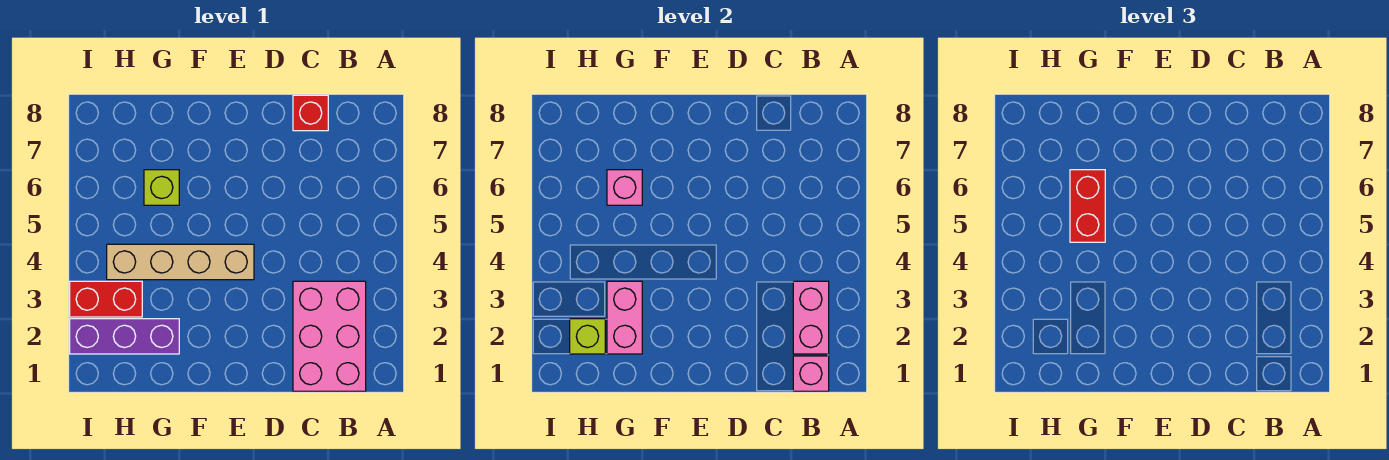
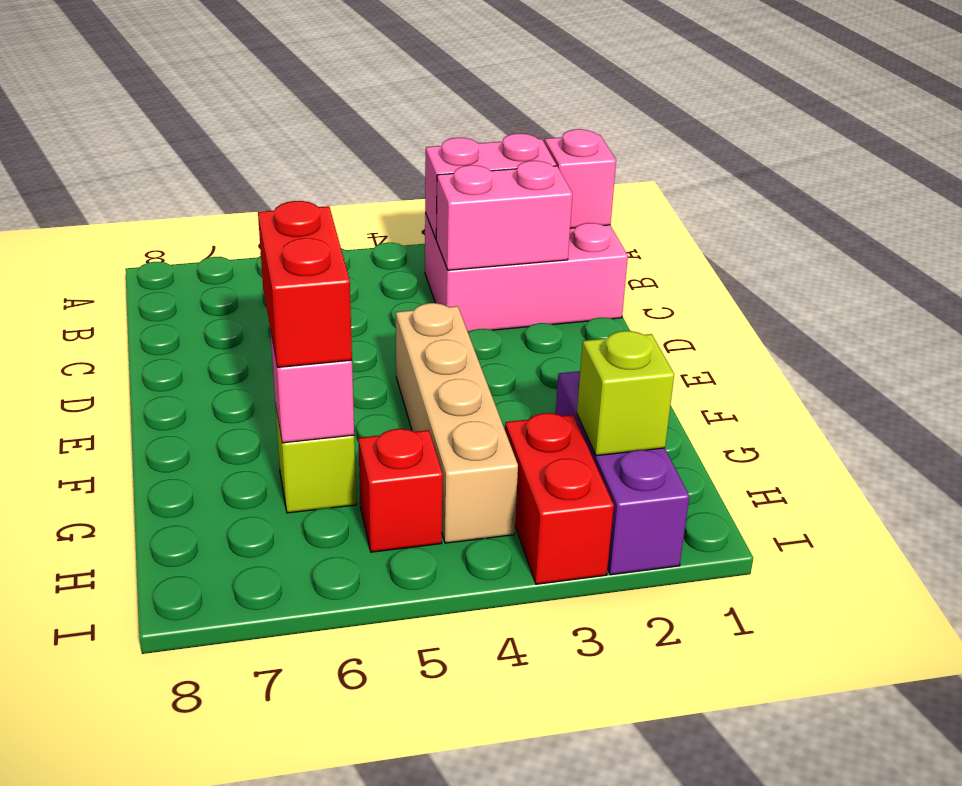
red 1x1 brick [293,95,328,131] -> red 1x1 brick moved to [358,429,443,552]
pink 1x2 brick [607,281,642,354] -> pink 1x2 brick moved to [436,161,573,270]
red 1x2 brick [1070,170,1105,242] -> red 1x2 brick turned to [258,201,352,367]

